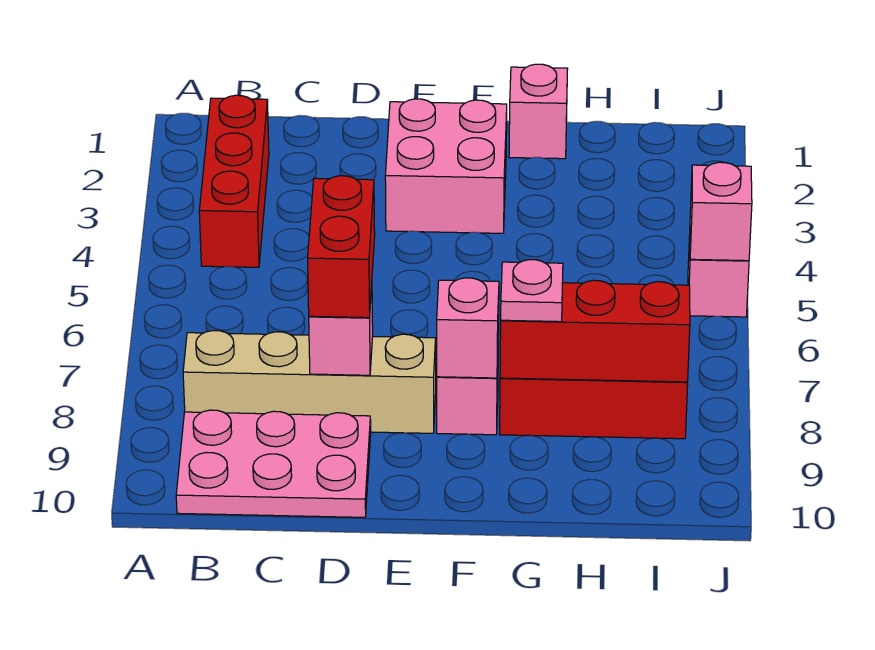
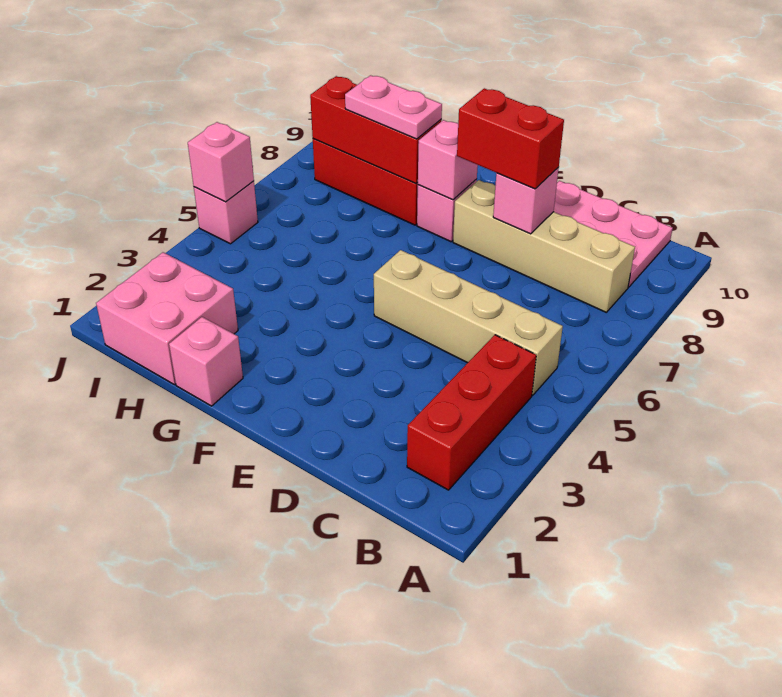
none -> tan 1x4 brick [374,250,563,395]
red 1x2 brick [308,176,375,318] -> red 1x2 brick turned to [457,88,564,189]
pink 2x2 brick [385,99,507,233] -> pink 2x2 brick moved to [96,252,238,385]
pink 1x1 plate [501,260,563,322] -> pink 1x2 plate [345,75,442,139]

